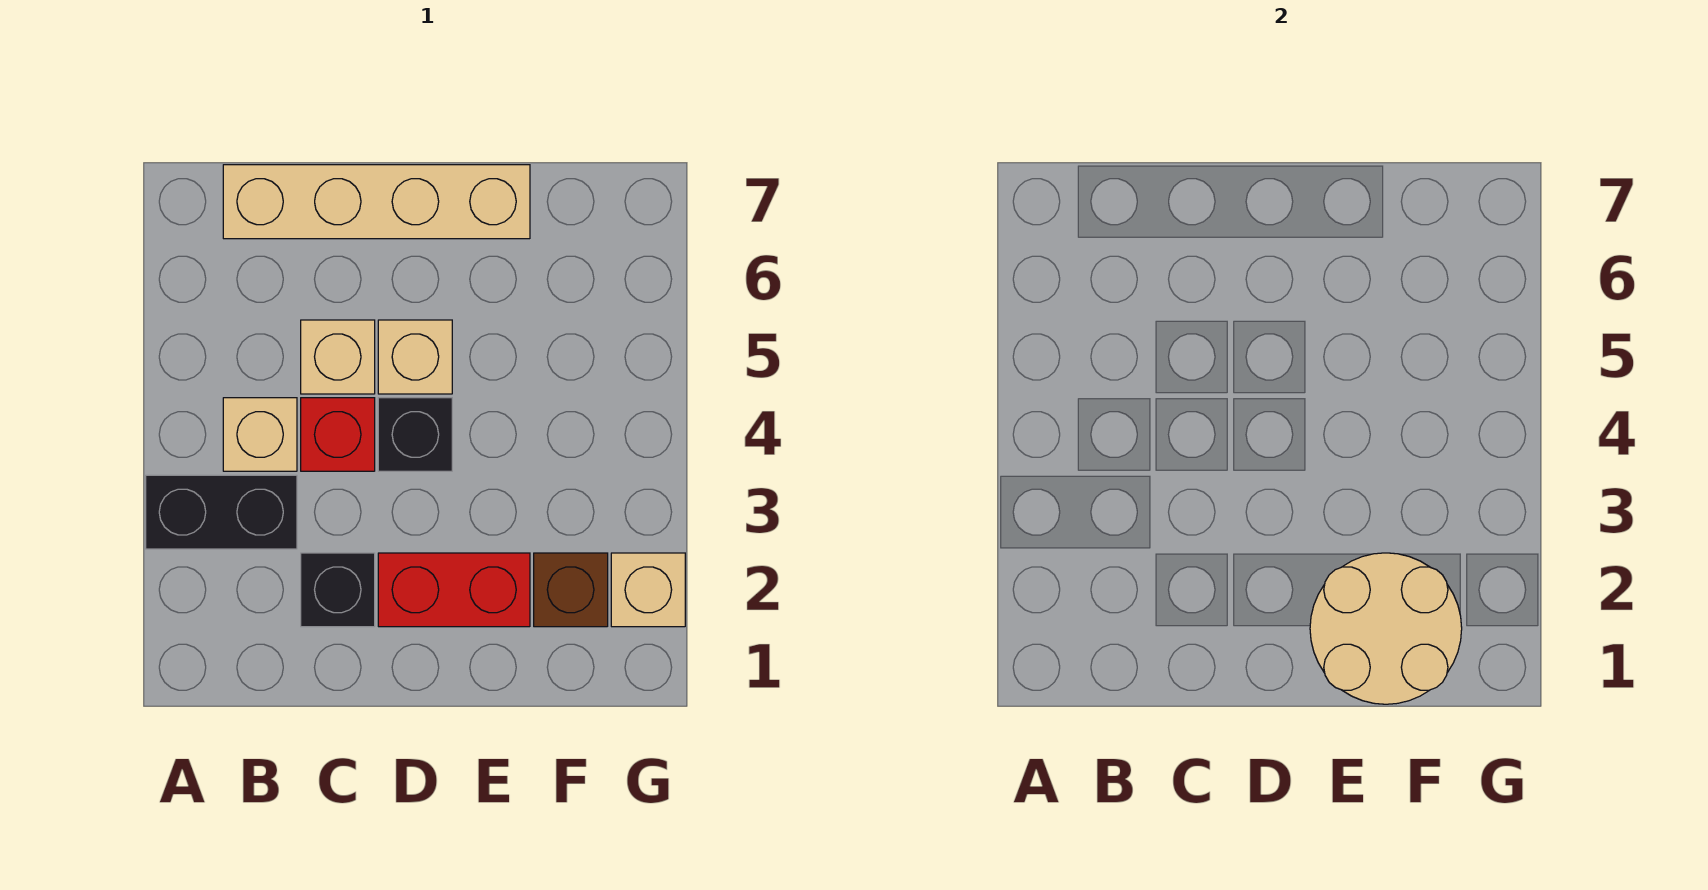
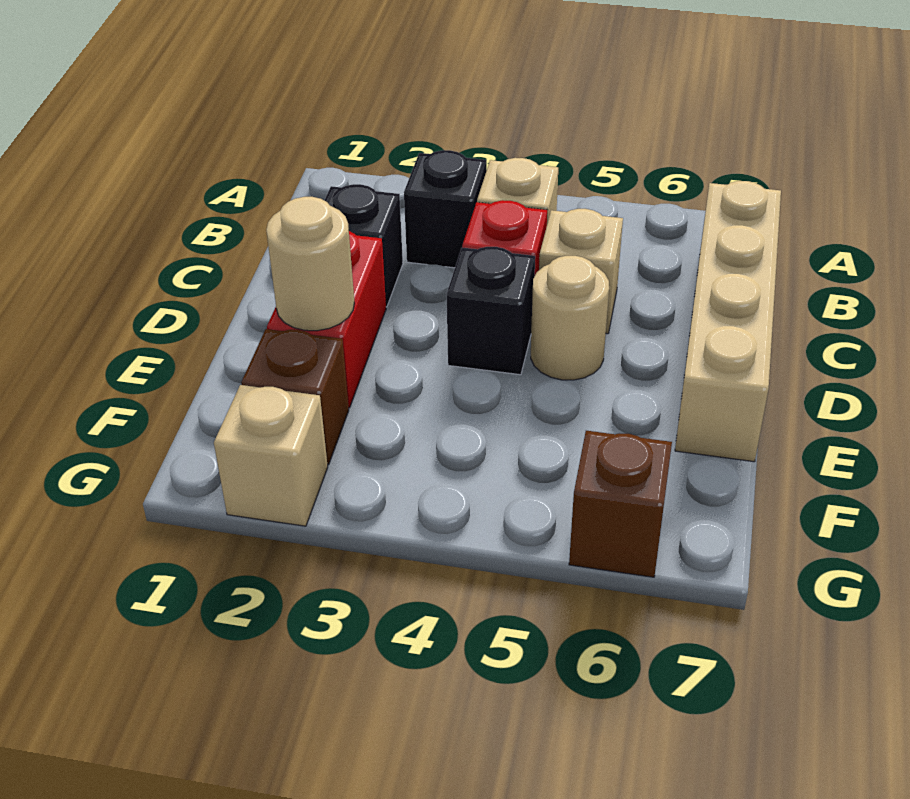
black 1x2 brick [146,475,297,549] -> black 1x1 brick [404,150,487,268]
tan 1x1 brick [378,320,452,394] -> tan 1x1 round brick [531,256,609,380]
tan 2x2 round brick [1310,553,1462,704] -> tan 1x1 round brick [266,197,354,331]
none -> brown 1x1 brick [569,431,672,577]

